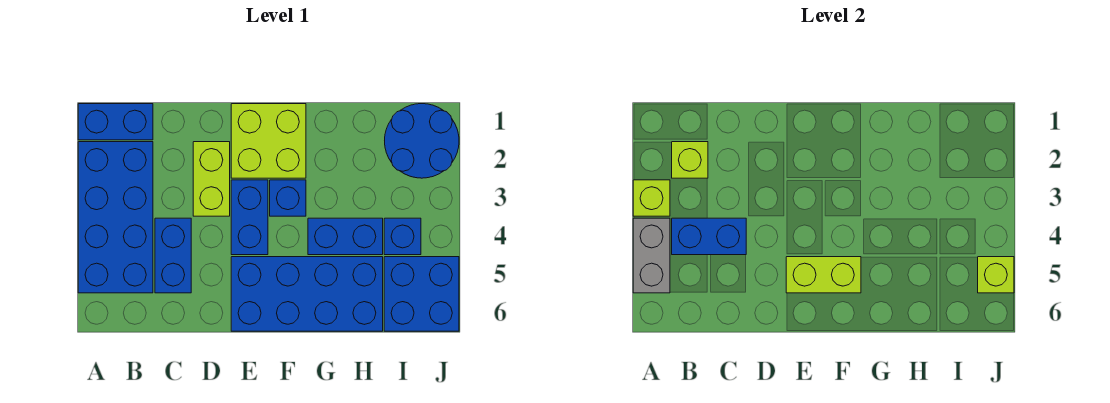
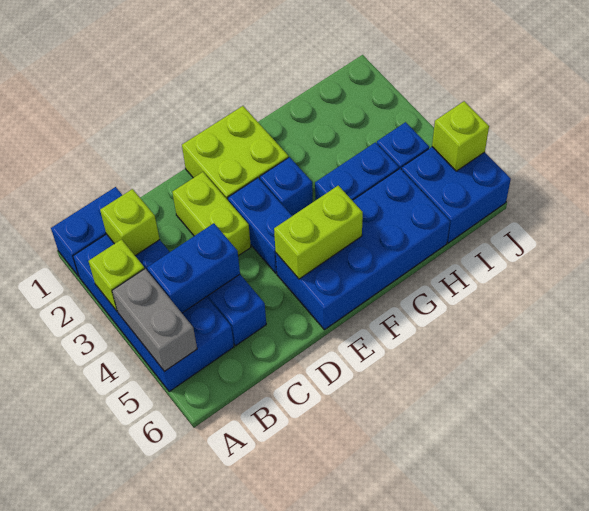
blue 2x2 round brick [385,104,459,178] -> none

